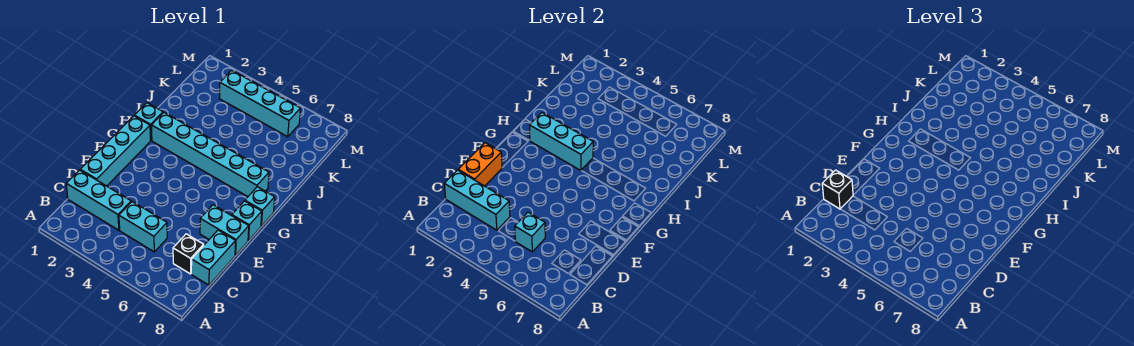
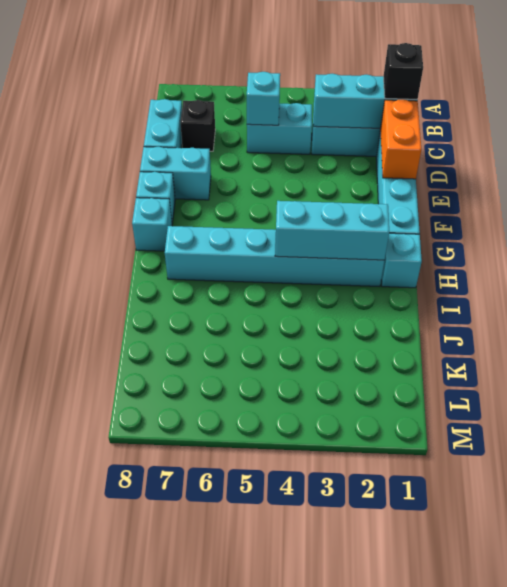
cyan 1x4 brick [219,70,301,137] -> none

